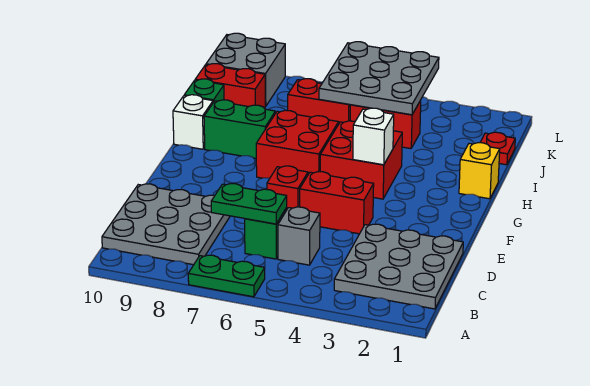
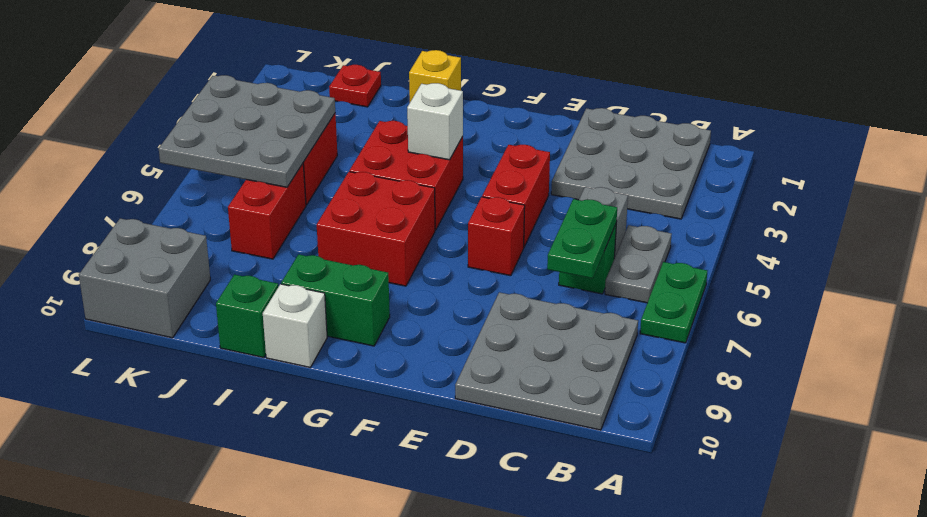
none -> grey 1x2 plate [605,225,672,303]
green 1x2 brick [204,100,275,158] -> green 1x2 brick turned to [281,254,390,346]
red 1x2 brick [195,64,265,108] -> none

